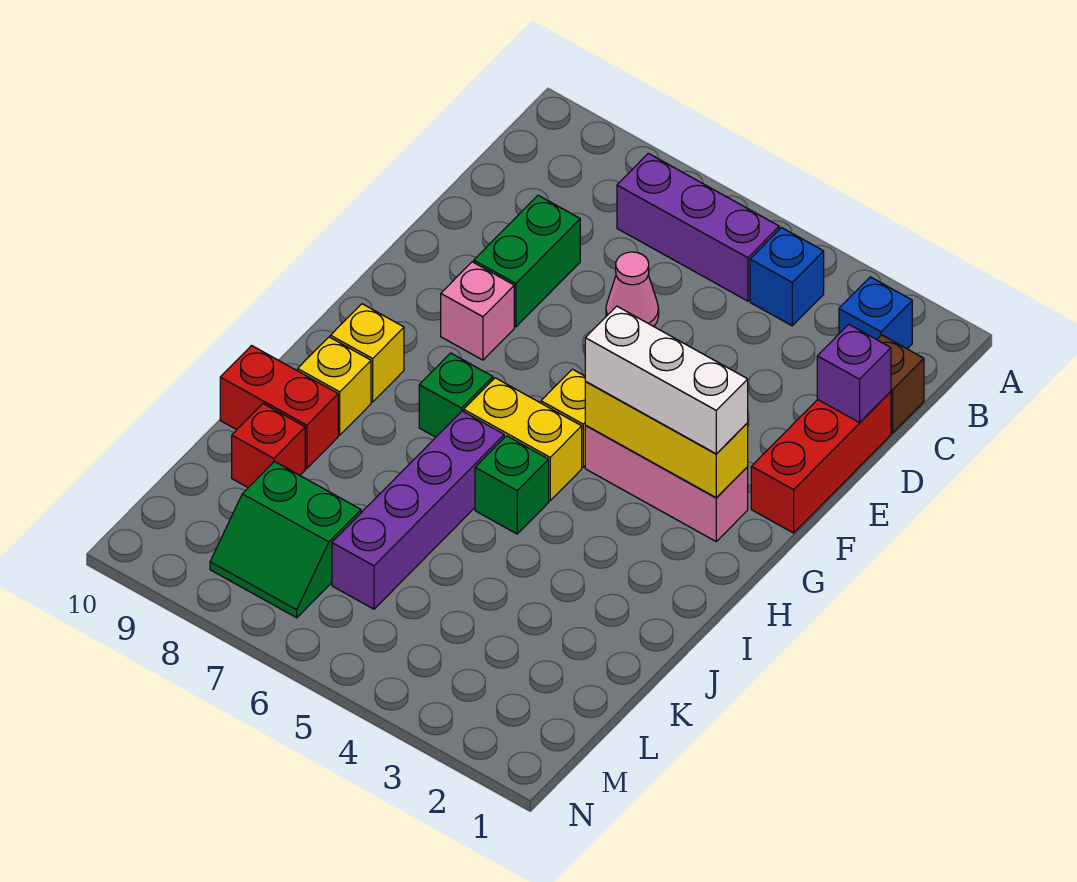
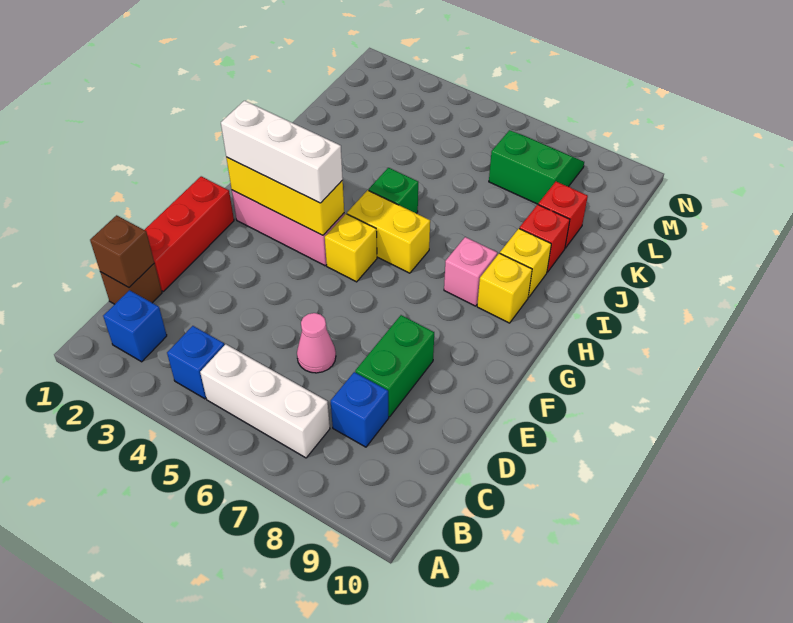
purple 1x3 brick [617,153,779,301] -> white 1x3 brick [200,344,330,458]
none -> brown 1x1 brick [90,215,154,288]
none -> blue 1x1 brick [331,372,389,447]
purple 1x1 brick [817,324,891,423] -> none
pink 1x1 brick [441,262,514,360] -> pink 1x1 brick moved to [444,237,497,306]
green 1x1 brick [419,353,493,437] -> none
purple 1x4 brick [332,411,504,609] -> none
red 1x2 brick [220,346,338,469] -> red 1x1 brick [519,205,570,272]

